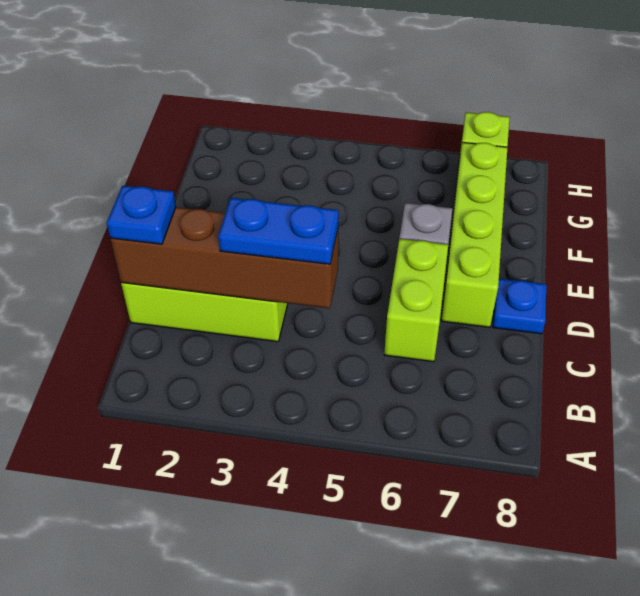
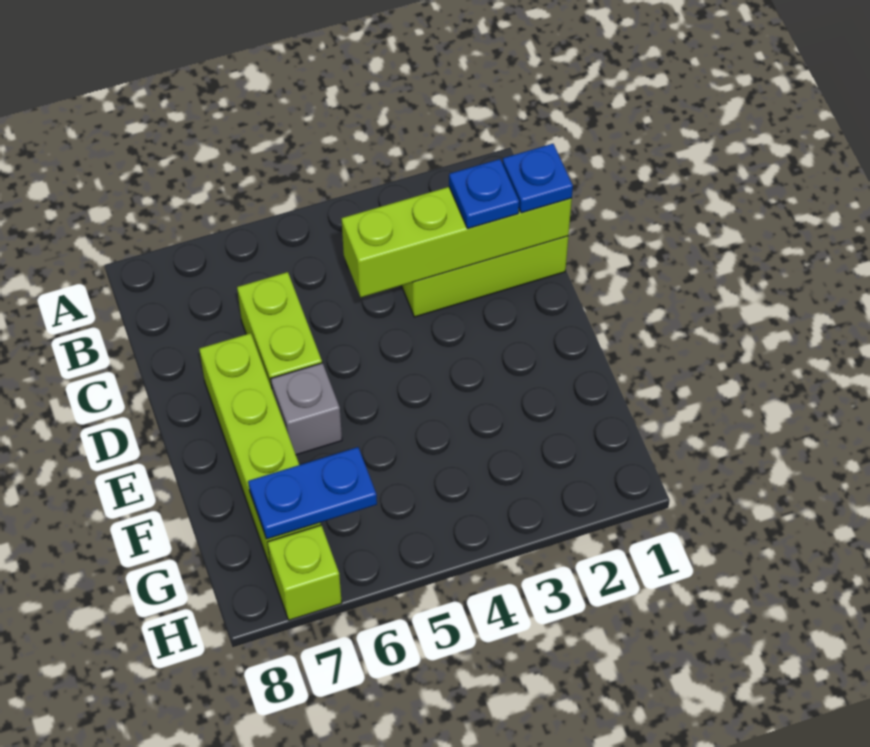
brown 1x4 brick [110,207,338,308] -> lime 1x4 brick [341,187,572,297]
blue 1x2 plate [218,198,339,264] -> blue 1x2 plate moved to [248,447,377,539]
blue 1x1 plate [493,278,546,334] -> blue 1x1 plate moved to [449,159,519,229]

